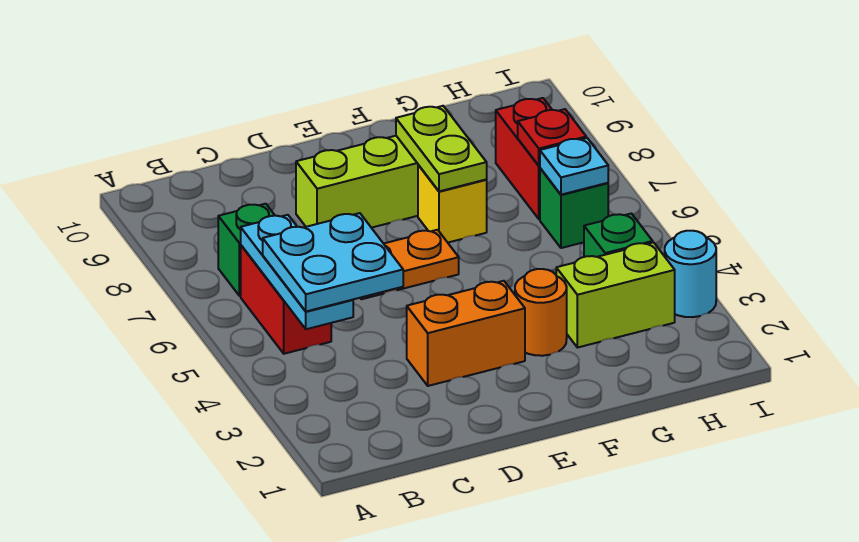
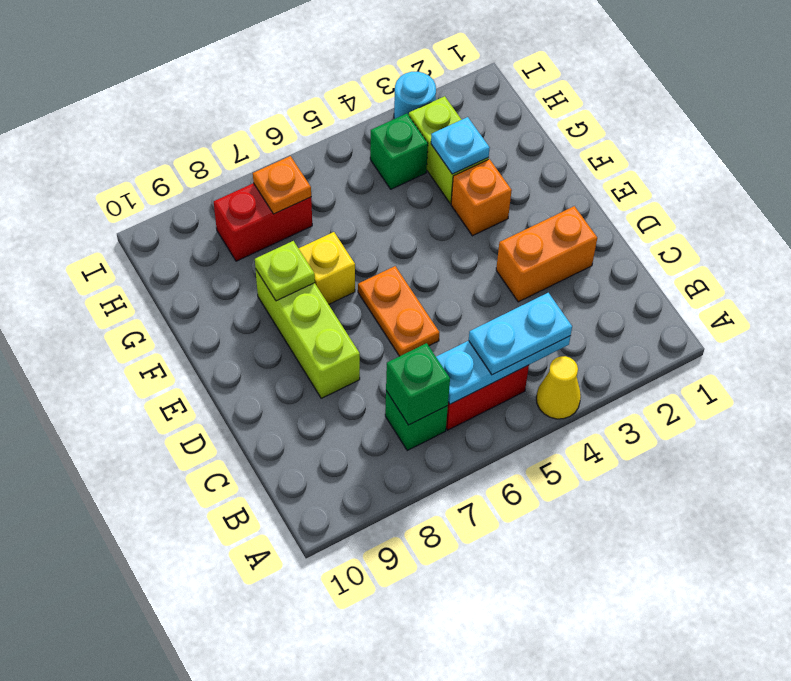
none -> yellow 1x1 cone [536,356,581,419]
cyan 2x2 plate [263,213,403,311] -> cyan 1x2 plate [469,293,572,375]
orange 1x2 brick [407,281,525,386] -> orange 1x2 brick turned to [496,206,597,302]
orange 1x1 round brick [515,269,567,356] -> orange 1x1 brick [451,159,512,236]
lime 1x2 plate [396,106,487,191] -> lime 1x1 plate [255,241,315,301]
green 1x1 brick [540,168,608,248] -> green 1x1 brick moved to [386,343,450,425]
cyan 1x1 plate [540,138,608,195] -> cyan 1x1 plate moved to [431,117,490,174]
red 1x1 plate [518,109,586,166] -> orange 1x1 plate [253,156,311,214]

